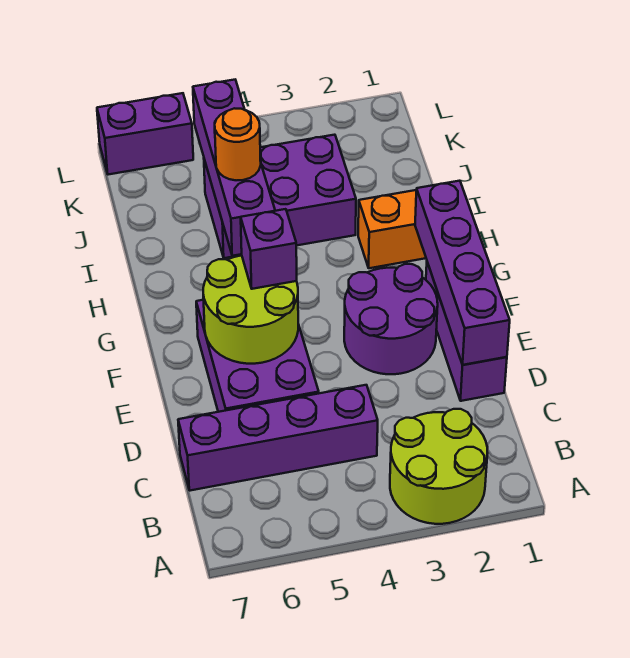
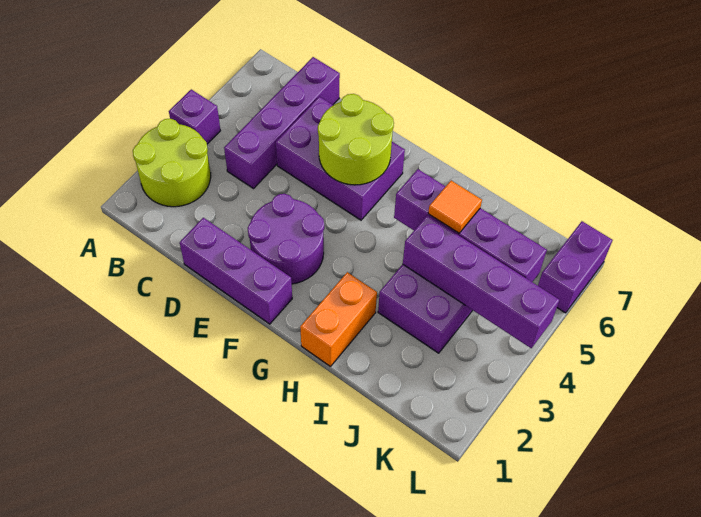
purple 1x4 brick [415,181,510,365] -> purple 1x4 brick moved to [403,216,559,348]
purple 1x1 brick [241,209,297,289] -> purple 1x1 brick moved to [169,89,221,144]
orange 1x1 round brick [215,108,261,180] -> orange 1x1 tile [428,181,482,233]

